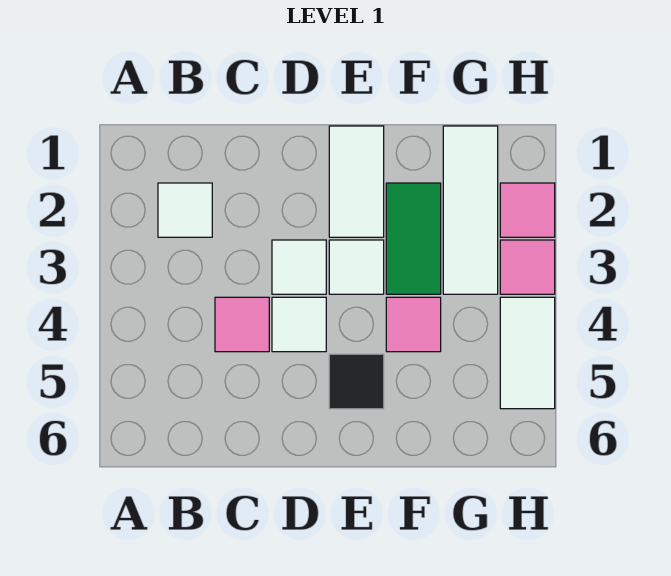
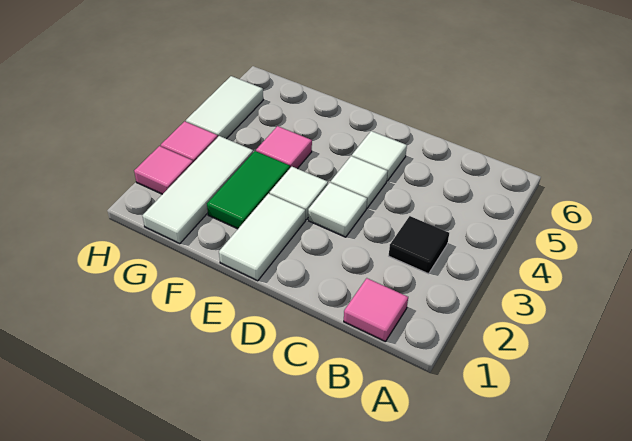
white 1x1 tile [158,183,212,237] -> white 1x1 tile moved to [352,131,407,181]
pink 1x1 tile [215,297,269,352] -> pink 1x1 tile moved to [344,278,408,342]
black 1x1 tile [329,354,384,409] -> black 1x1 tile moved to [389,216,449,274]

